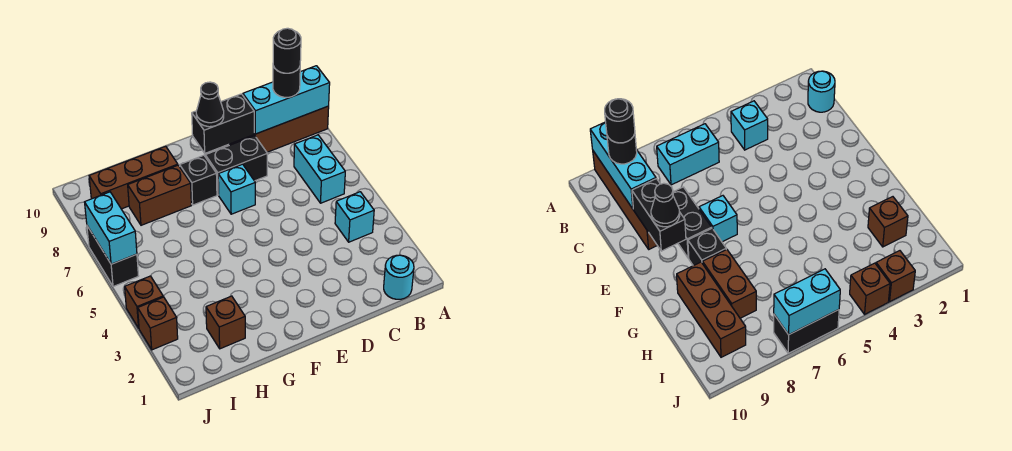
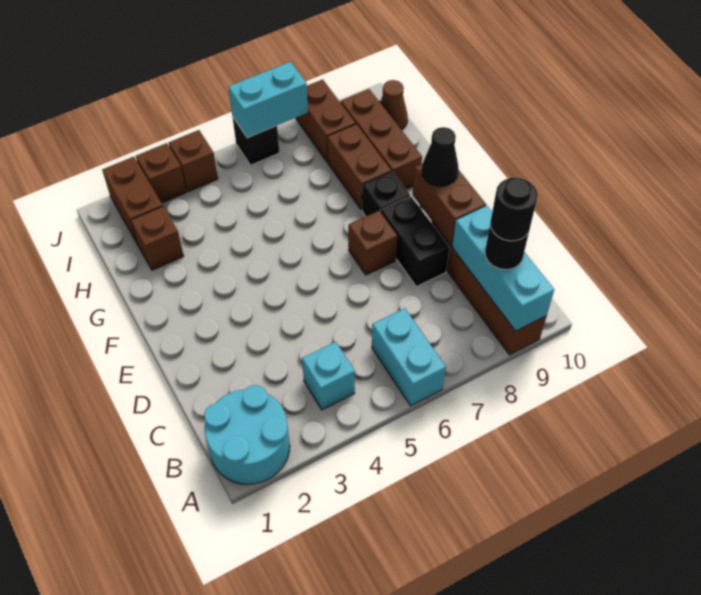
cyan 1x1 round brick [384,255,414,299] -> cyan 2x2 round brick [204,385,290,484]
cyan 1x2 brick [294,135,345,203] -> cyan 1x2 brick turned to [372,308,446,406]
black 1x2 brick [192,94,254,153] -> brown 1x2 brick [413,164,486,246]
cyan 1x1 brick [218,164,255,214] -> brown 1x1 brick [348,211,397,275]
none -> brown 1x2 brick [102,157,163,243]
none -> brown 1x2 brick [296,79,356,162]
none -> brown 1x1 cone [380,80,408,130]
black 1x2 brick [87,226,138,287] -> black 1x1 brick [233,118,279,165]

